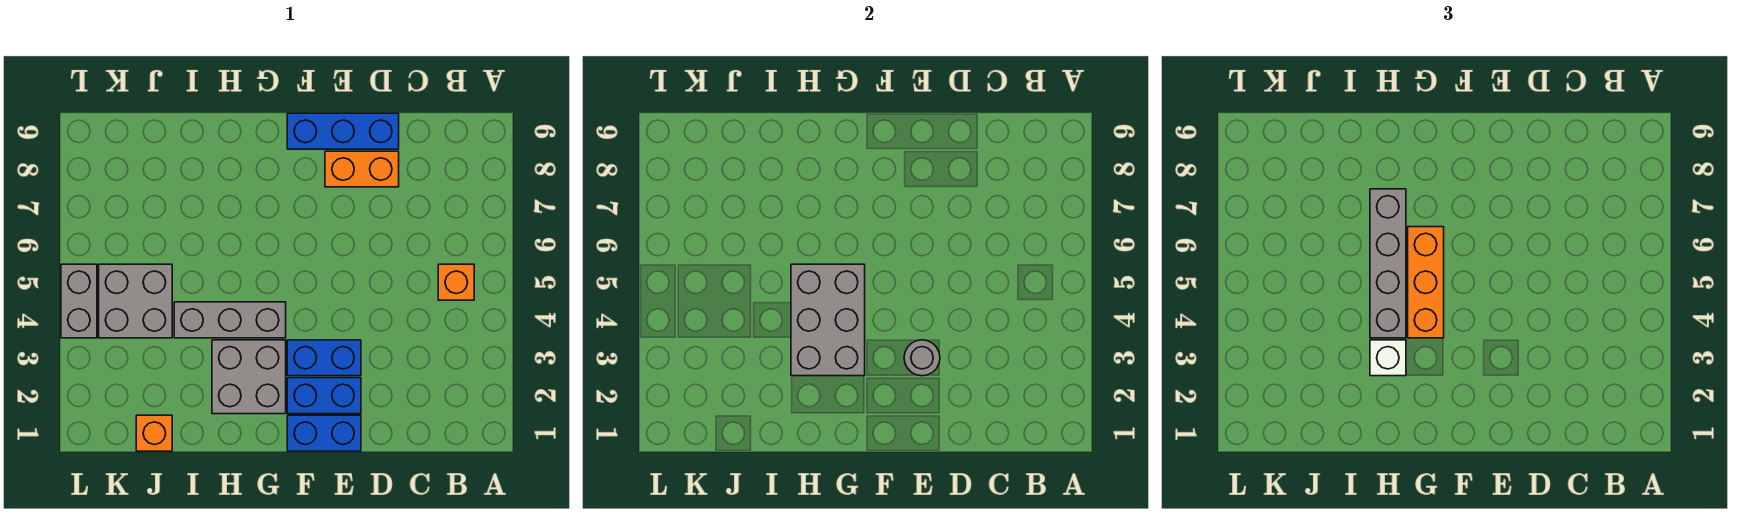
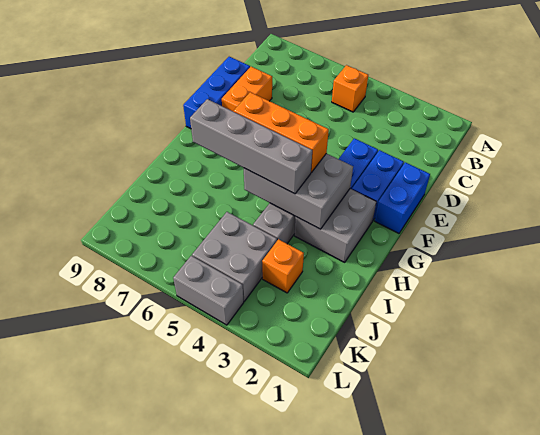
grey 1x1 round brick [904,340,940,376] -> none
white 1x1 brick [1370,340,1406,376] -> none
orange 1x1 brick [136,415,172,451] -> orange 1x1 brick moved to [262,239,304,293]

